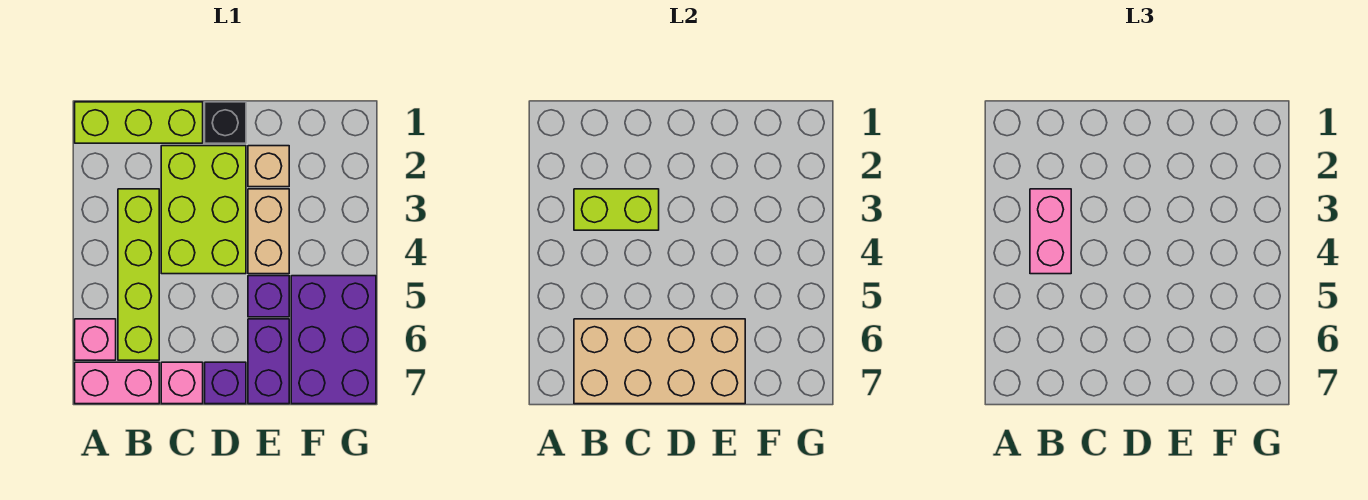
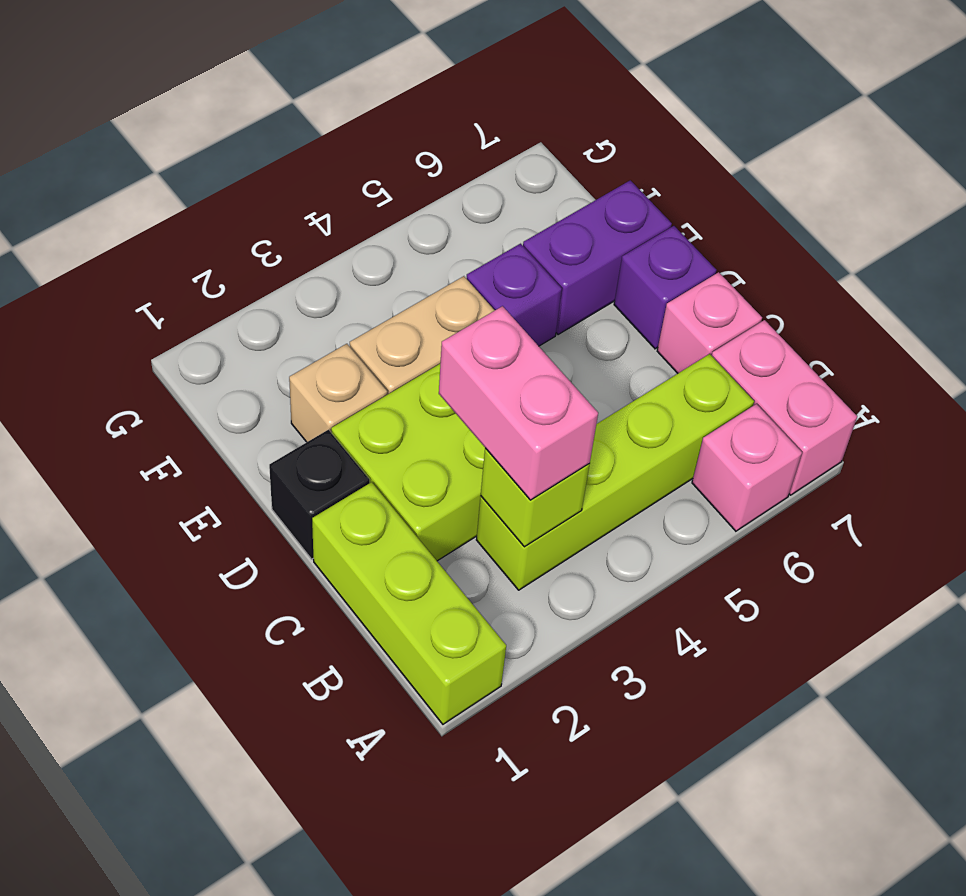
lime 1x2 brick [574,189,659,230] -> lime 1x1 brick [481,448,590,547]
pink 1x2 brick [1030,189,1071,274] -> pink 1x2 brick turned to [439,306,598,500]
tan 2x4 brick [574,319,745,404] -> none
purple 2x3 brick [291,276,376,404] -> none

